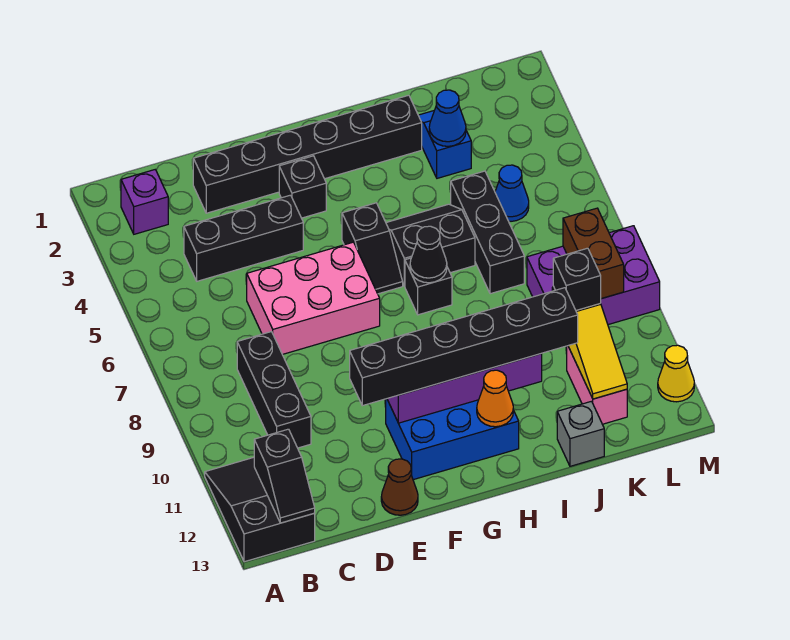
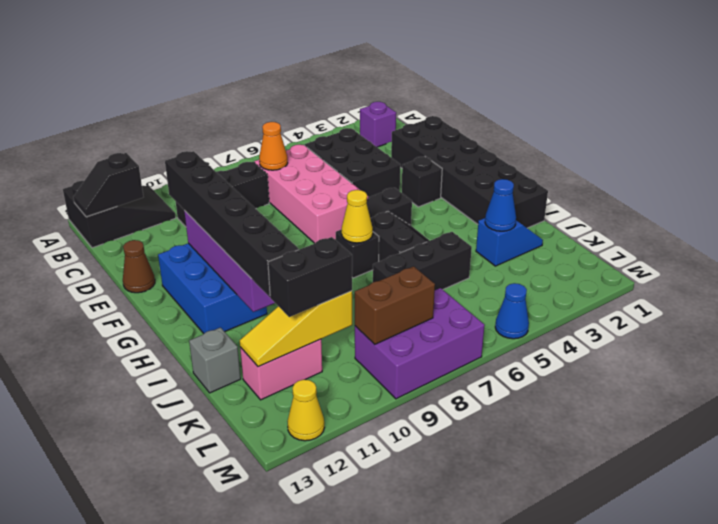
black 1x3 brick [184,195,303,281] -> black 2x3 brick [305,128,400,199]
black 1x6 brick [193,95,422,213] -> black 2x6 brick [391,116,548,228]
pink 2x3 brick [247,242,380,355] -> pink 2x4 brick [254,145,368,243]
black 1x1 cone [410,226,447,283] -> yellow 1x1 cone [342,190,373,243]
orange 1x1 cone [477,370,513,427] -> orange 1x1 cone moved to [259,122,288,170]
blue 1x1 cone [495,165,529,221] -> blue 1x1 cone moved to [495,283,529,339]
purple 2x3 brick [527,226,660,325] -> purple 2x3 brick turned to [355,288,485,399]
black 1x1 brick [553,248,601,310] -> black 1x2 brick [268,237,352,317]

